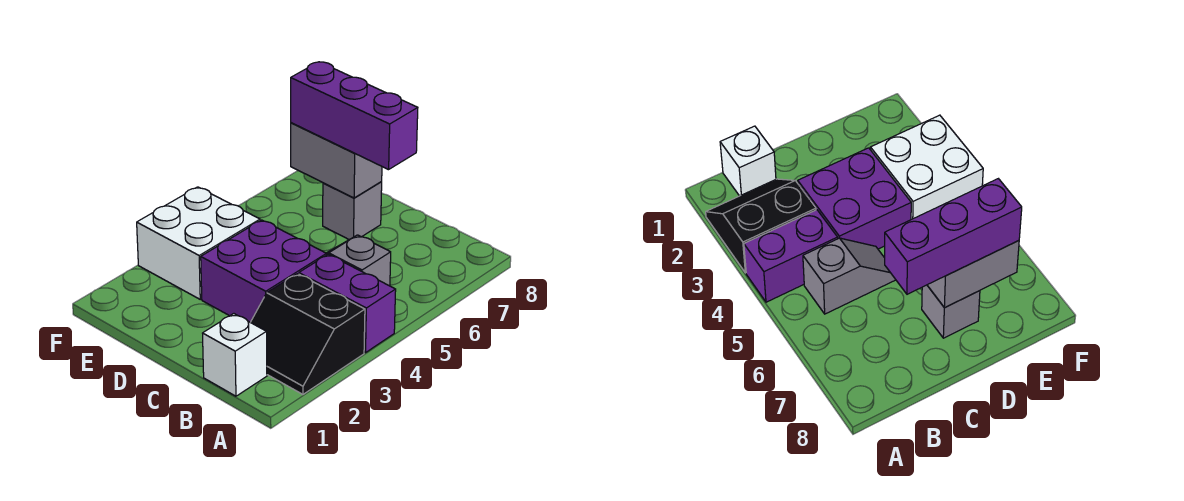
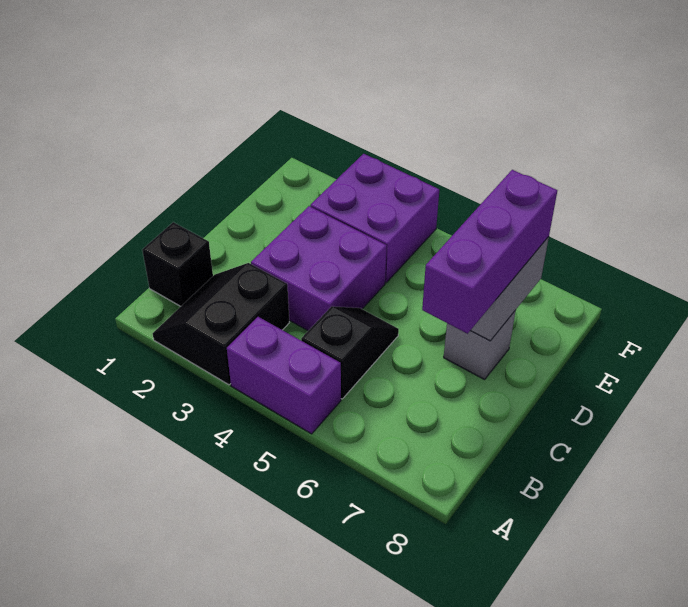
purple 1x2 brick [299,254,396,353] -> purple 1x2 brick turned to [227,317,341,434]
white 1x1 brick [203,314,267,396] -> black 1x1 brick [142,222,213,306]
grey 1x2 slope [326,235,391,286] -> black 1x2 slope [301,306,399,399]
white 2x2 brick [137,187,260,299] -> purple 2x2 brick [310,154,439,283]

